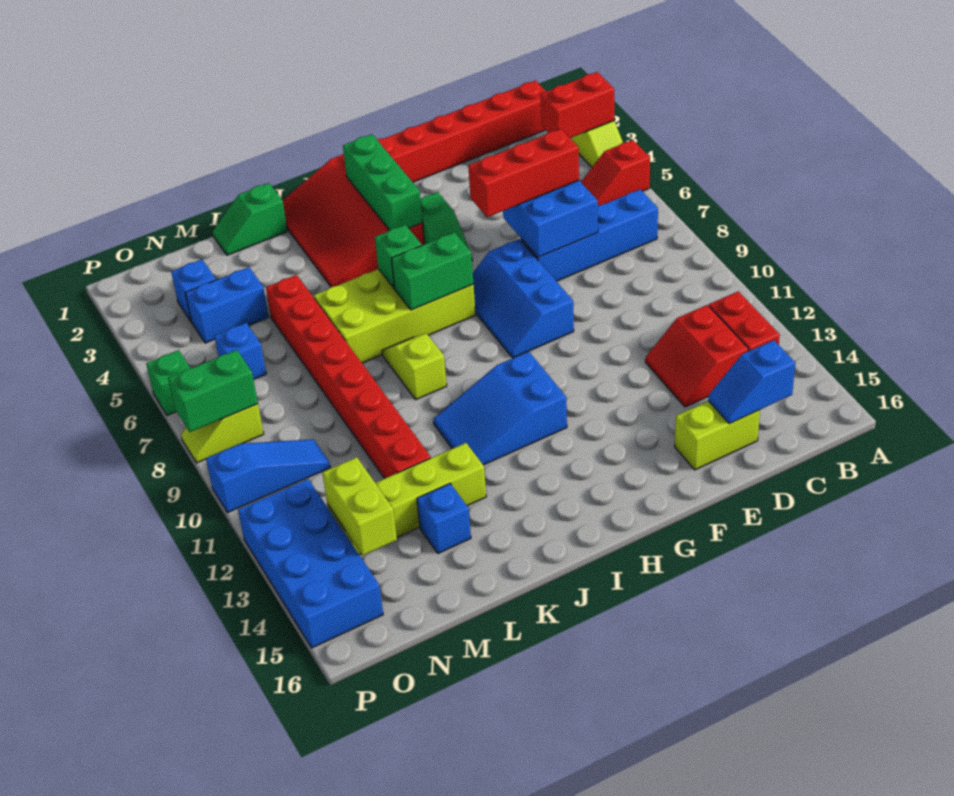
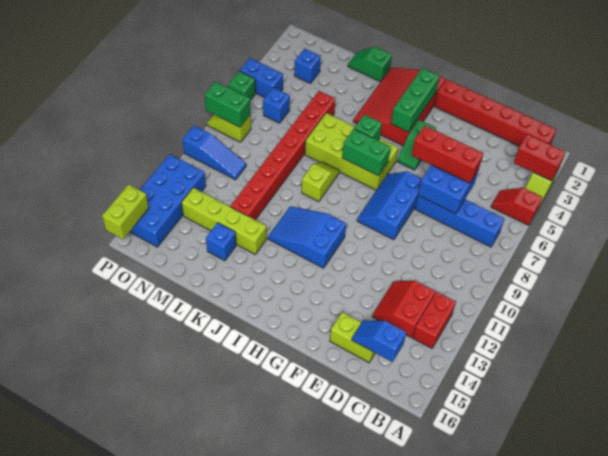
blue 1x2 brick [185,267,269,343] -> blue 1x2 brick moved to [240,58,283,98]
lime 1x2 brick [322,457,397,556] -> lime 1x2 brick moved to [102,184,149,239]

